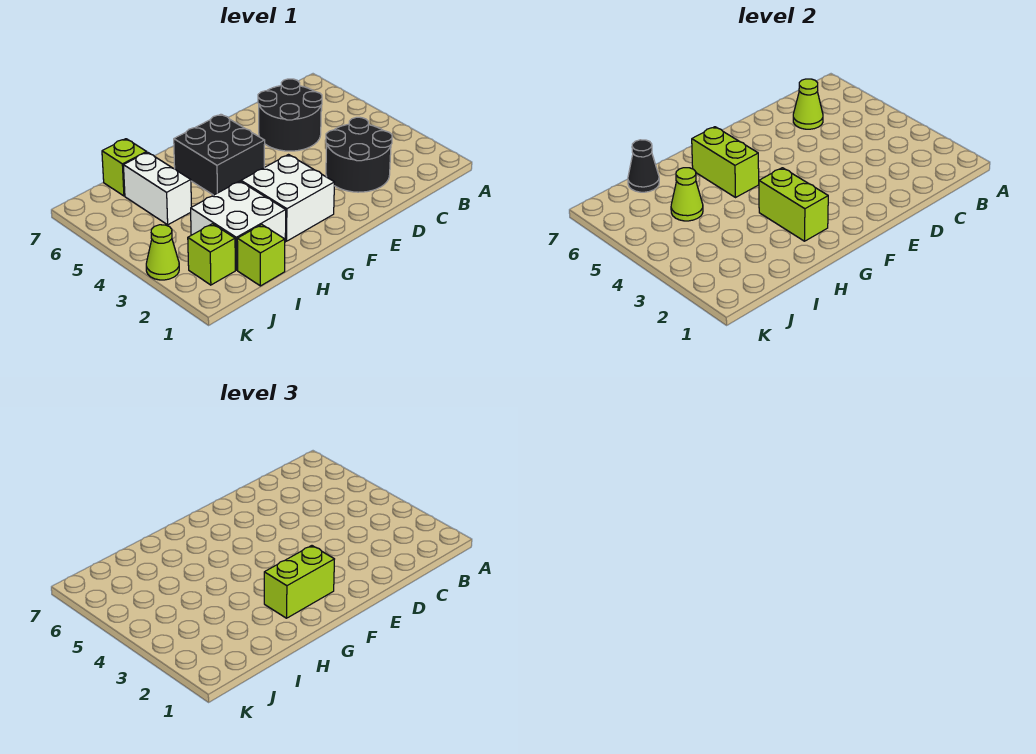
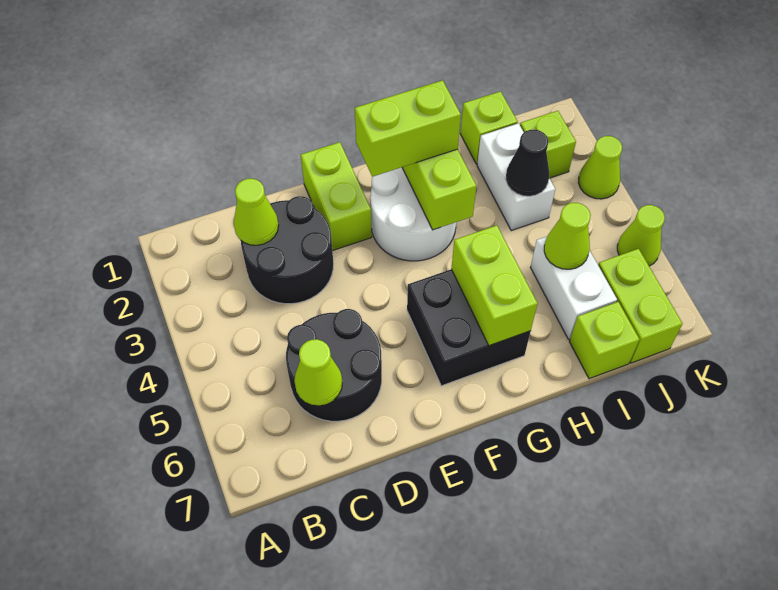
none -> lime 1x1 cone [234,179,279,245]
none -> lime 1x2 brick [301,142,372,250]
white 2x2 brick [241,155,334,241] -> white 2x2 round brick [370,167,456,261]
white 2x2 brick [191,181,286,270] -> white 1x2 brick [477,123,555,231]
black 1x1 cone [628,140,659,192] -> black 1x1 cone moved to [506,130,549,196]
none -> lime 1x2 brick [598,249,683,363]
none -> lime 1x1 cone [617,205,665,266]

